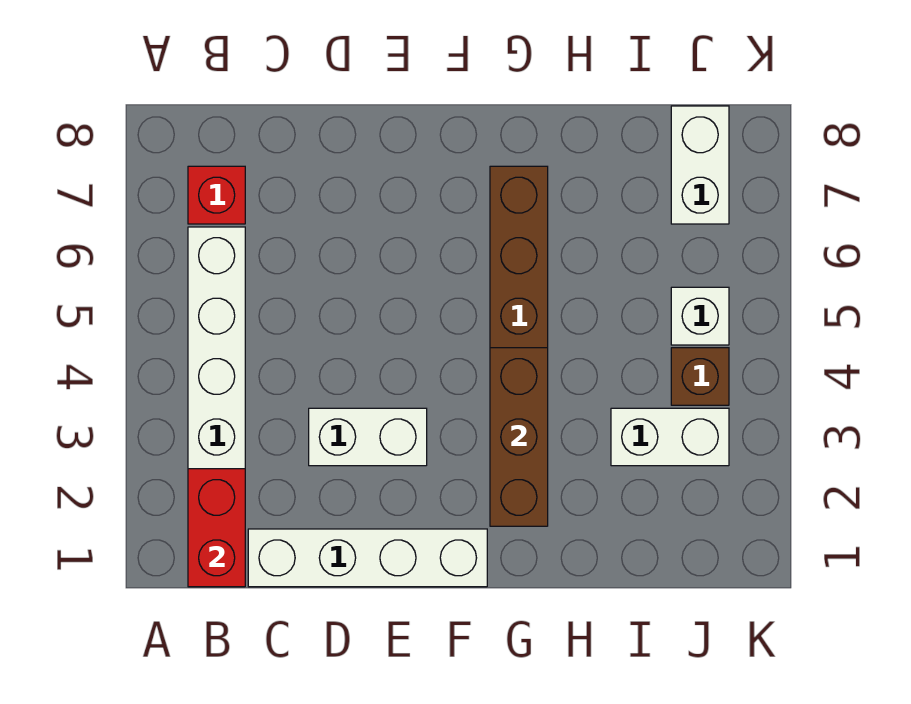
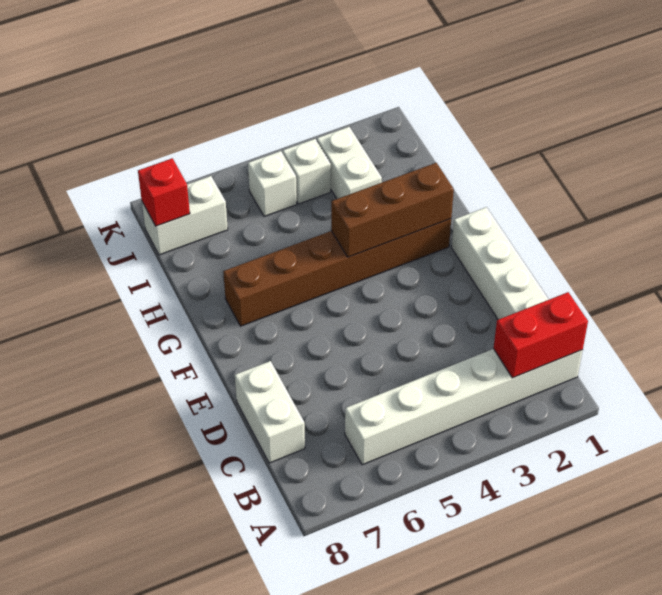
red 1x1 brick [188,166,245,224] -> red 1x1 brick moved to [138,158,190,226]
white 1x2 brick [309,408,427,466] -> white 1x2 brick moved to [235,361,305,463]
brown 1x1 brick [671,348,729,405] -> white 1x1 brick [283,139,331,204]

